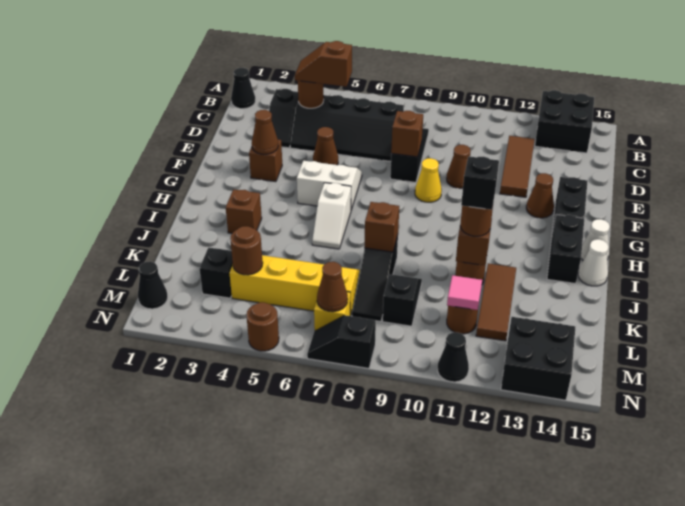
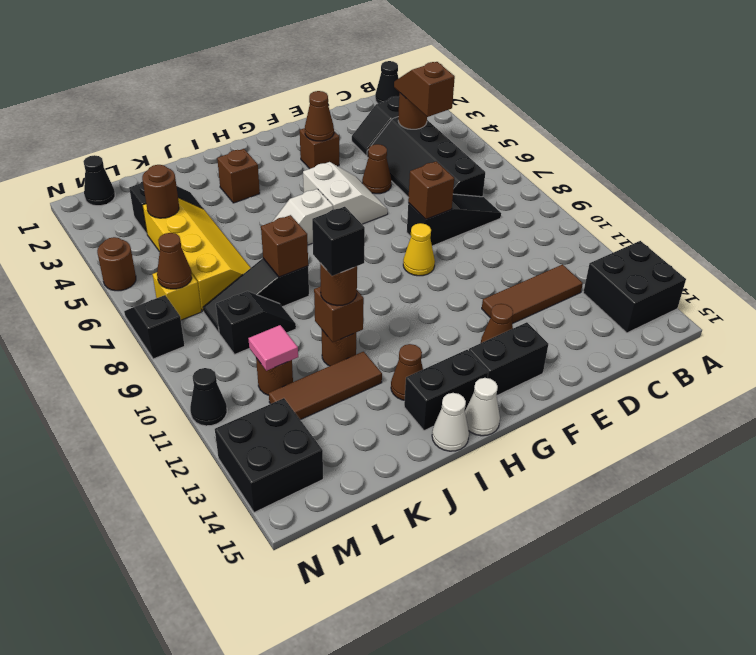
brown 1x1 cone [447,145,471,188] -> brown 1x1 cone moved to [391,344,423,400]

